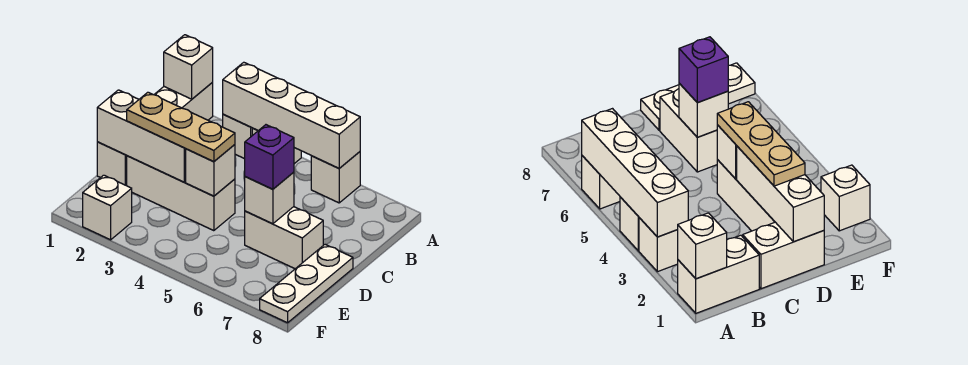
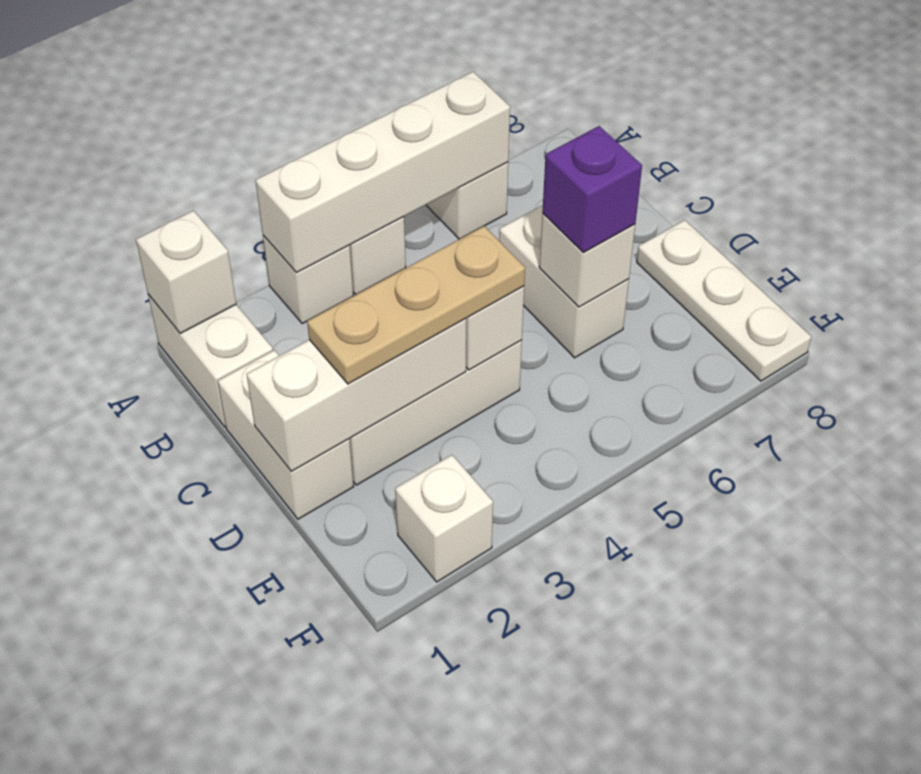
white 1x2 brick [245,207,323,269] -> white 1x2 brick turned to [499,205,629,358]

